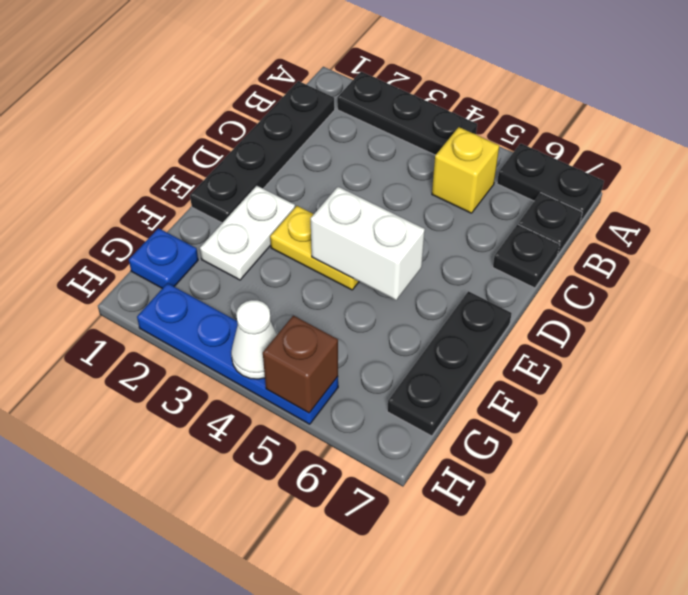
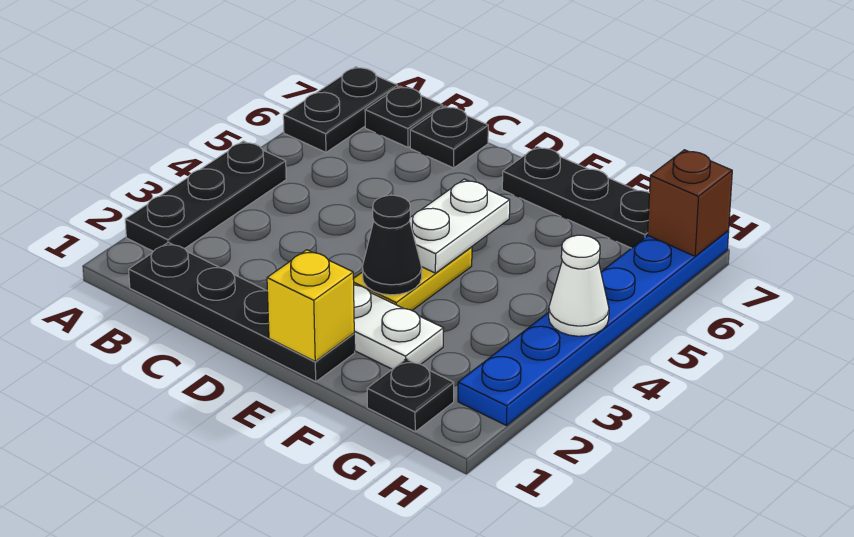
yellow 1x1 brick [432,127,499,213] -> yellow 1x1 brick moved to [267,250,354,361]
none -> black 1x1 cone [362,195,422,295]
white 1x2 brick [310,187,425,300] -> white 1x2 plate [410,179,510,273]
blue 1x1 plate [129,228,198,289] -> black 1x1 plate [367,359,454,432]
blue 1x4 plate [137,283,338,424] -> blue 1x6 plate [458,231,729,426]
brown 1x1 brick [263,316,338,413] -> brown 1x1 brick moved to [648,150,732,256]

